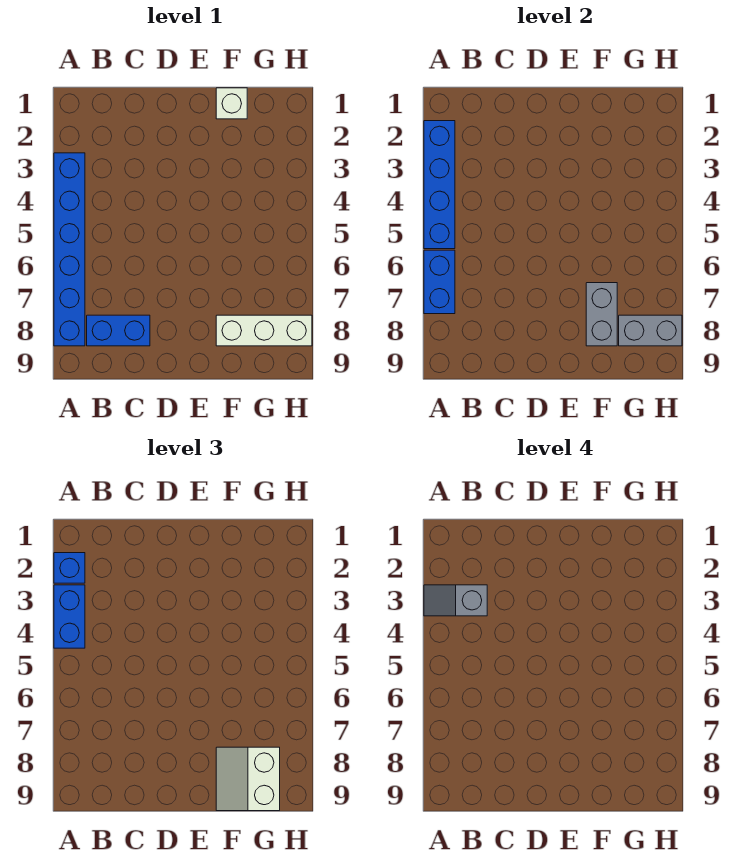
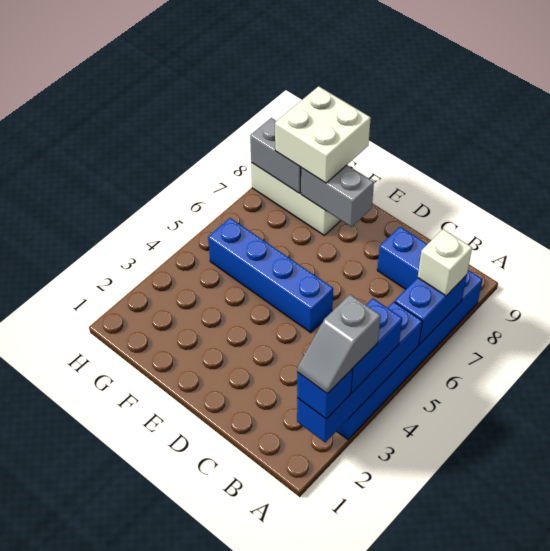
grey 1x2 slope [424,585,487,616] -> grey 1x2 slope turned to [297,295,381,394]
none -> blue 1x4 brick [208,218,333,333]
white 1x1 brick [216,88,247,119] -> white 1x1 brick moved to [418,229,472,296]
grey 1x2 brick [586,283,617,346] -> grey 1x2 brick turned to [301,165,374,227]
white 2x2 slope [216,747,280,811] -> white 2x2 brick [275,86,371,183]

